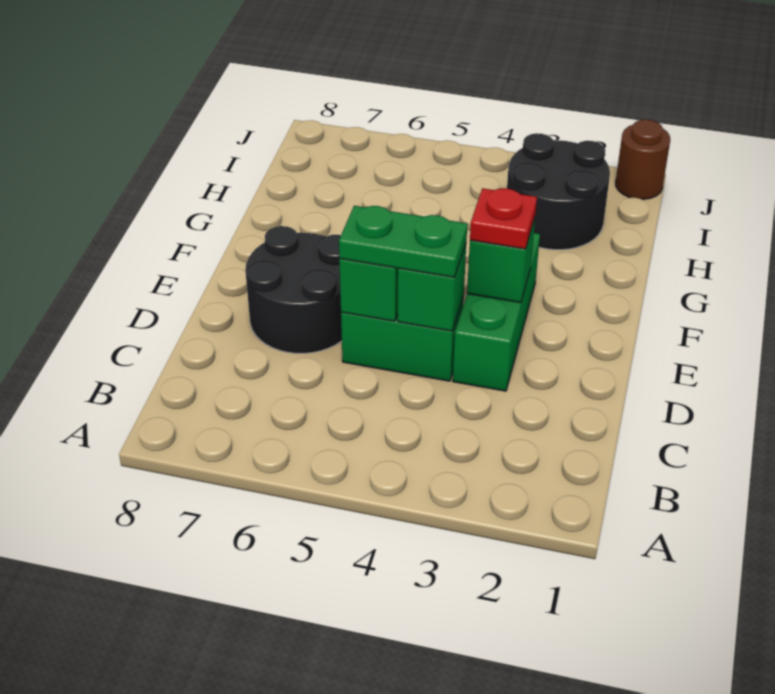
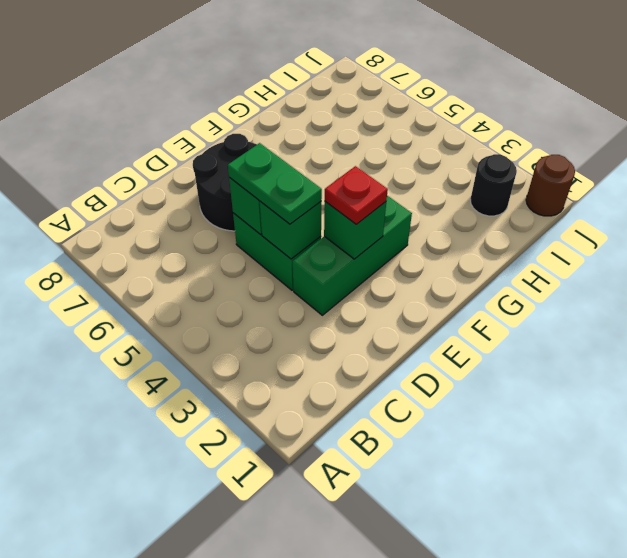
black 2x2 round brick [507,133,610,250] -> black 1x1 round brick [470,154,517,216]

